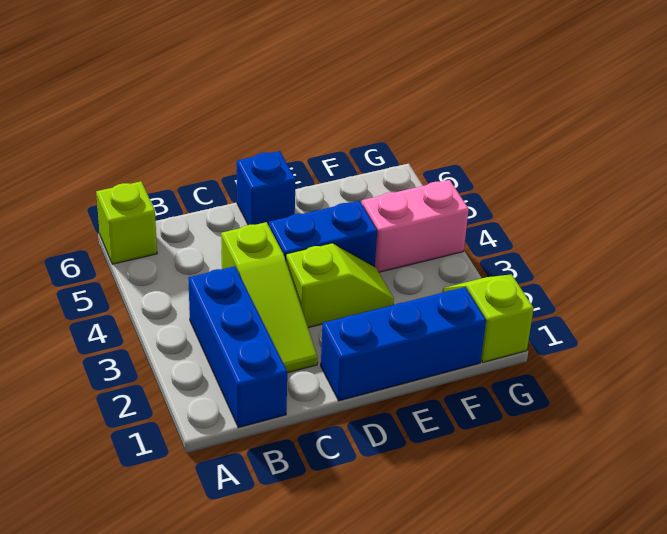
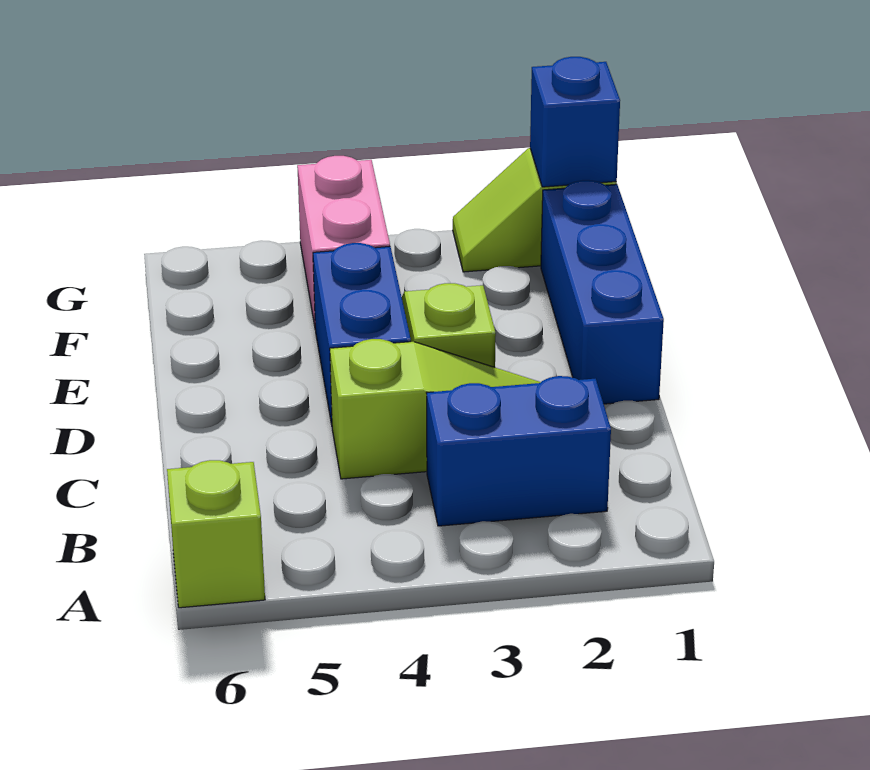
blue 1x3 brick [188,266,287,428] -> blue 1x2 brick [427,376,611,526]
blue 1x1 brick [237,151,296,226] -> blue 1x1 brick moved to [530,57,620,187]

